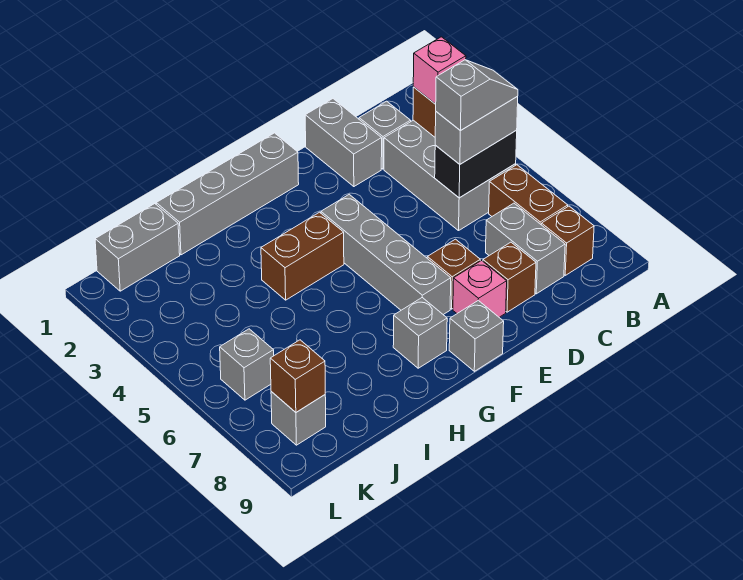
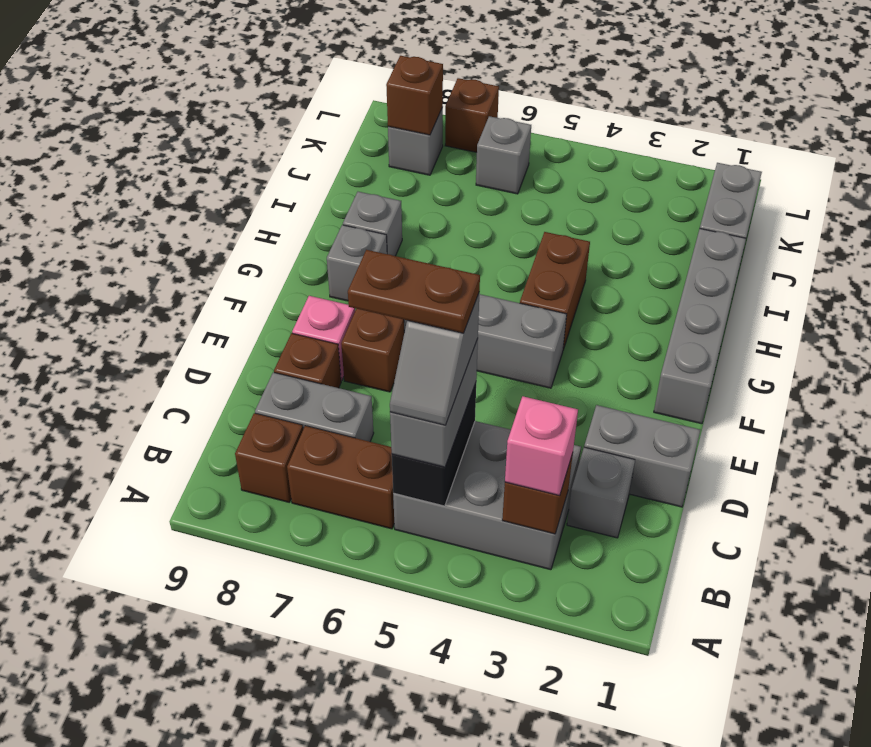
none -> brown 1x2 plate [348,250,480,333]
grey 1x1 brick [449,300,504,371] -> grey 1x1 brick moved to [343,192,402,256]
none -> brown 1x1 brick [445,78,499,152]

